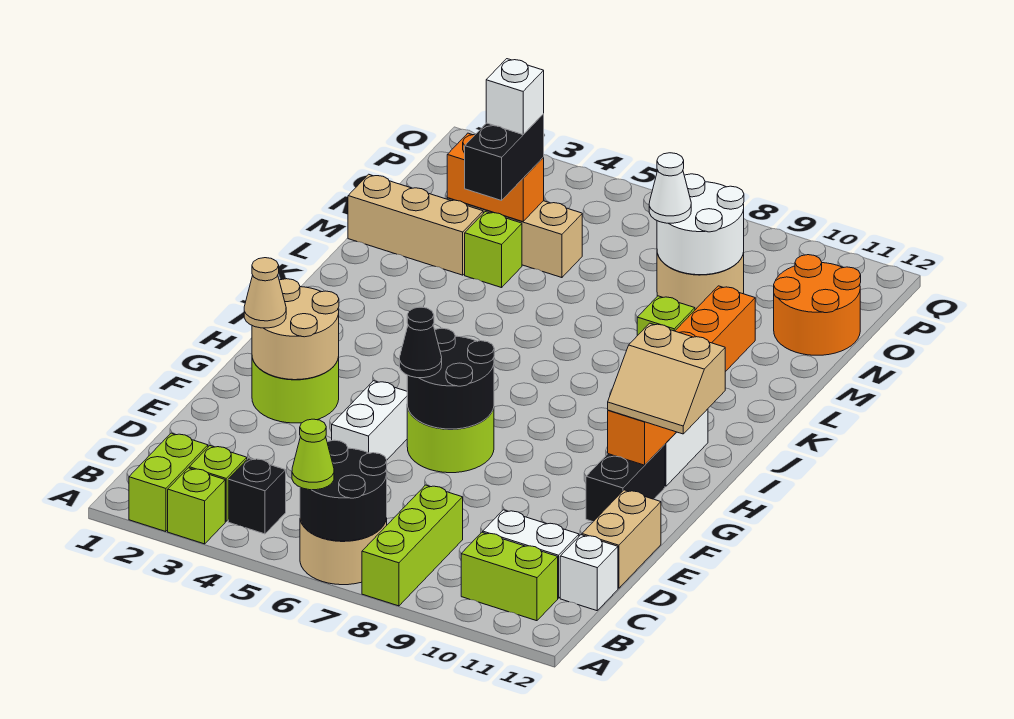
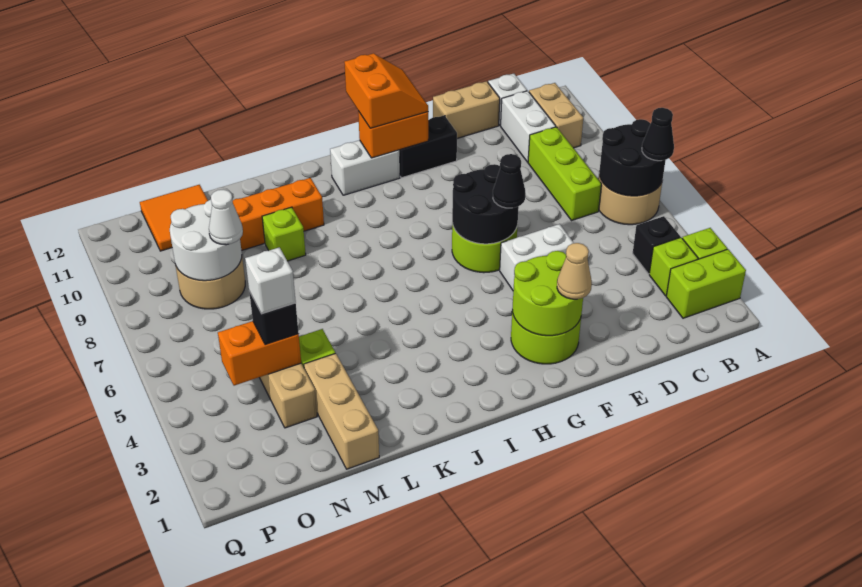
lime 1x1 cone [292,419,334,490] -> black 1x1 cone [642,108,674,161]
lime 1x3 brick [362,485,463,606] -> lime 1x3 brick turned to [528,127,601,221]
lime 1x2 brick [461,532,558,621] -> tan 1x2 brick [529,83,583,148]
tan 2x2 round brick [252,279,339,380] -> lime 2x2 round brick [512,251,583,336]
tan 2x2 slope [608,323,725,434] -> orange 2x2 slope [344,53,428,128]
black 1x2 brick [465,114,544,200] -> black 1x1 brick [249,291,299,345]
orange 1x2 brick [447,133,544,222] -> orange 1x2 brick turned to [218,321,301,386]
orange 2x2 round brick [774,255,861,355] -> orange 2x2 tile [140,185,208,251]

